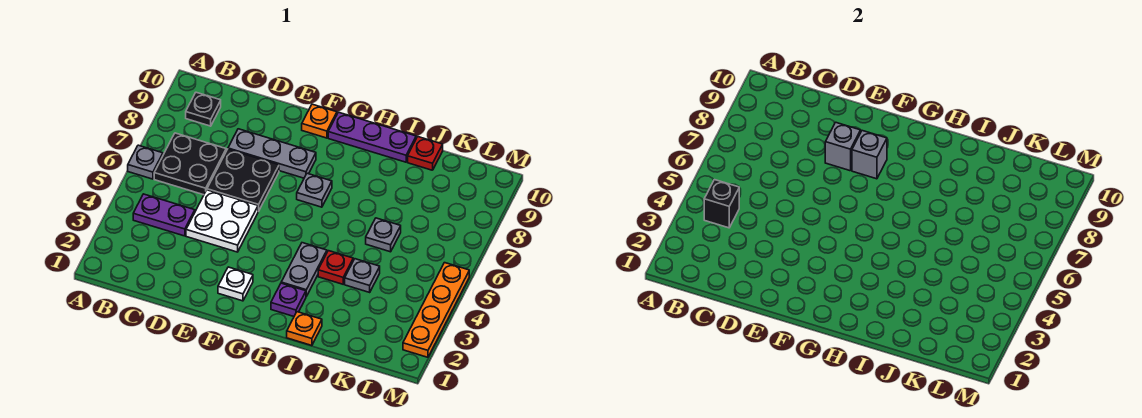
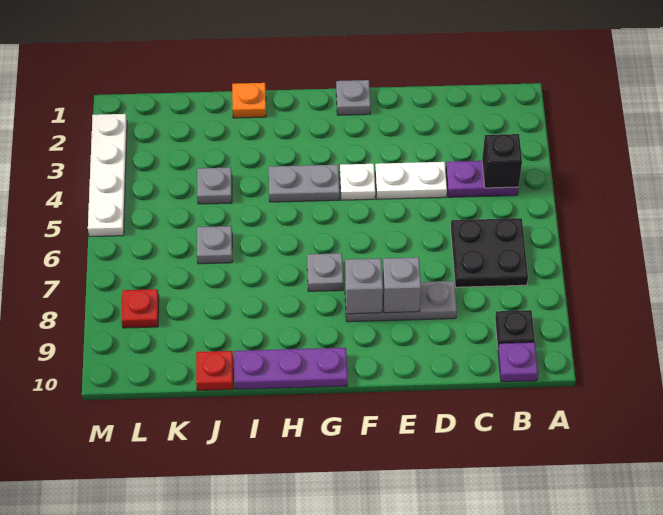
grey 1x1 plate [128,145,163,179] -> grey 1x1 plate moved to [336,80,371,115]
white 2x2 plate [186,190,258,252] -> white 1x2 plate [375,162,447,199]
black 2x2 plate [207,149,279,211] -> none
white 1x1 plate [218,267,253,301] -> white 1x1 plate moved to [340,164,375,200]
orange 1x1 plate [302,104,337,138] -> none
purple 1x1 plate [271,283,306,316] -> purple 1x1 plate moved to [498,342,538,382]
grey 1x2 plate [281,243,327,296] -> grey 1x2 plate turned to [269,165,339,202]
red 1x1 plate [318,251,353,284] -> red 1x1 plate moved to [121,289,159,328]
orange 1x4 plate [403,263,469,357] -> white 1x4 plate [88,114,127,237]

